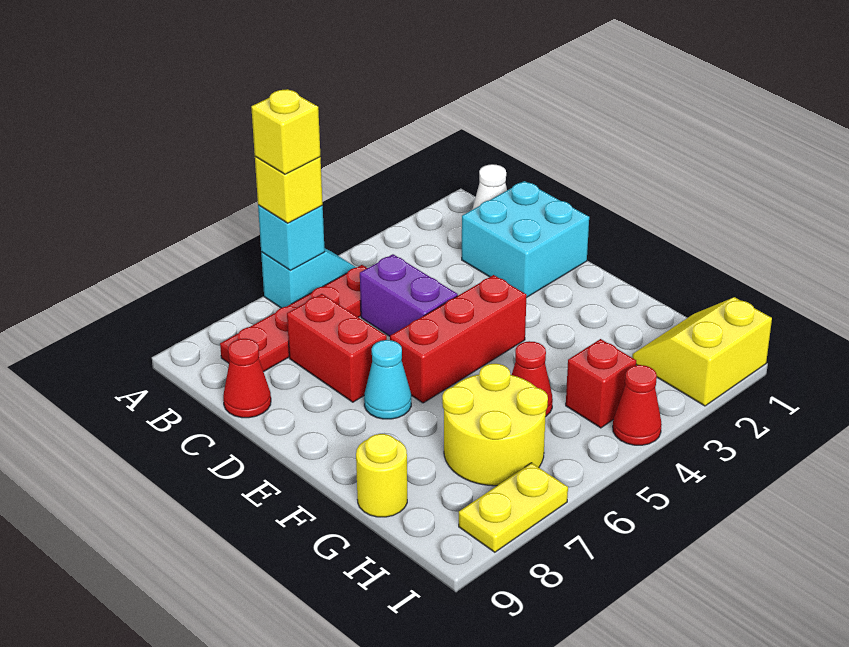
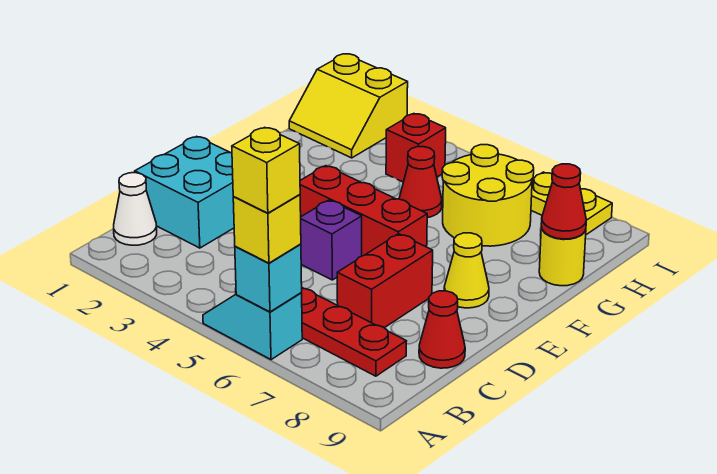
purple 1x2 brick [360,254,458,336] -> purple 1x1 brick [301,200,362,280]
cyan 1x1 cone [364,340,411,419] -> none
none -> yellow 1x1 cone [444,233,489,308]
red 1x1 cone [613,365,662,445] -> red 1x1 cone moved to [541,164,586,239]

